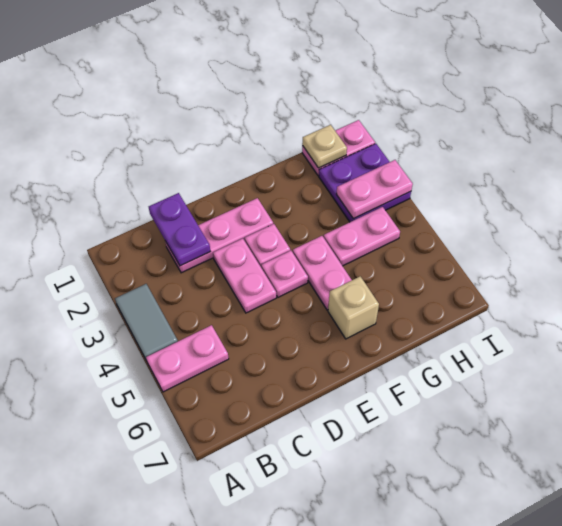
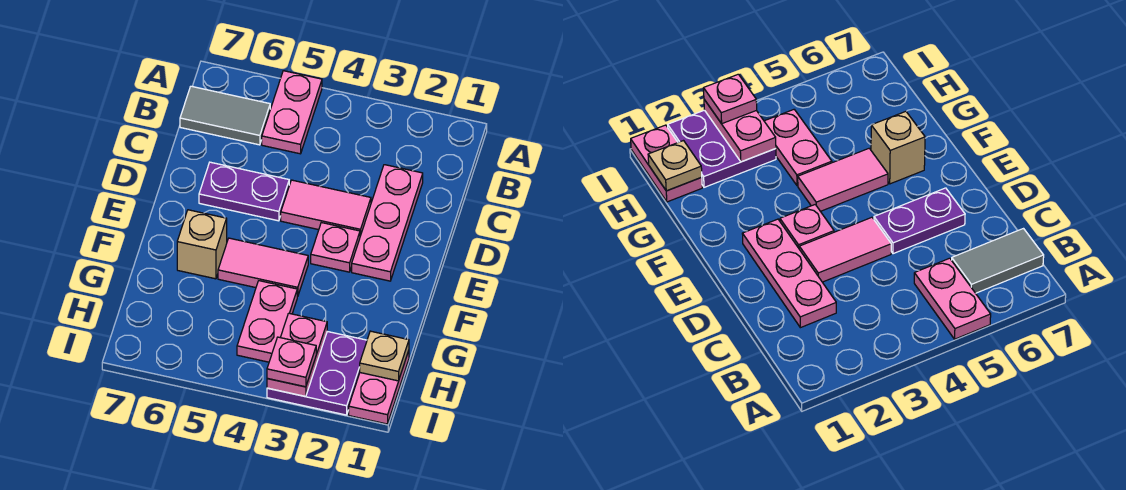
grey 1x2 tile [115,284,178,361] -> grey 1x2 tile moved to [180,86,270,145]
purple 1x2 plate [149,193,210,266] -> purple 1x2 plate moved to [199,162,289,221]
pink 1x2 plate [213,239,276,313] -> pink 1x2 tile [281,180,371,236]
pink 1x1 plate [261,250,308,297] -> pink 1x1 plate moved to [267,337,316,387]
pink 1x2 plate [293,236,352,310] -> pink 1x2 tile [218,238,308,297]

